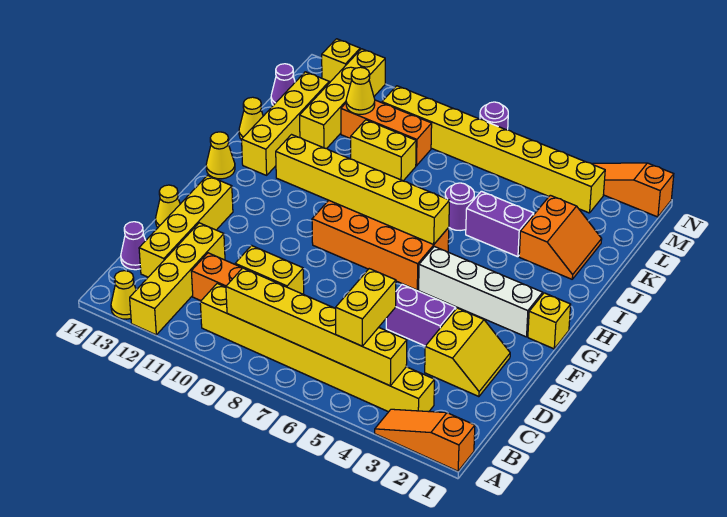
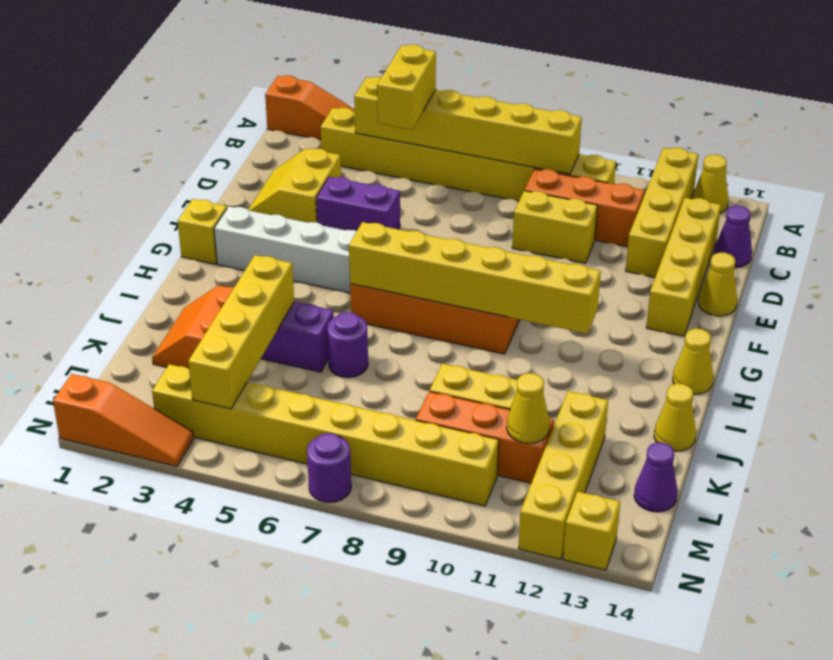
yellow 1x4 brick [242,72,329,175] -> yellow 1x4 brick moved to [188,255,294,409]

